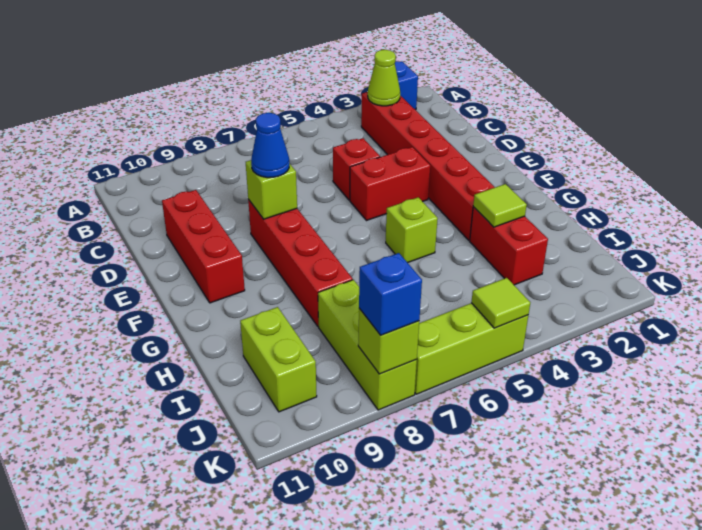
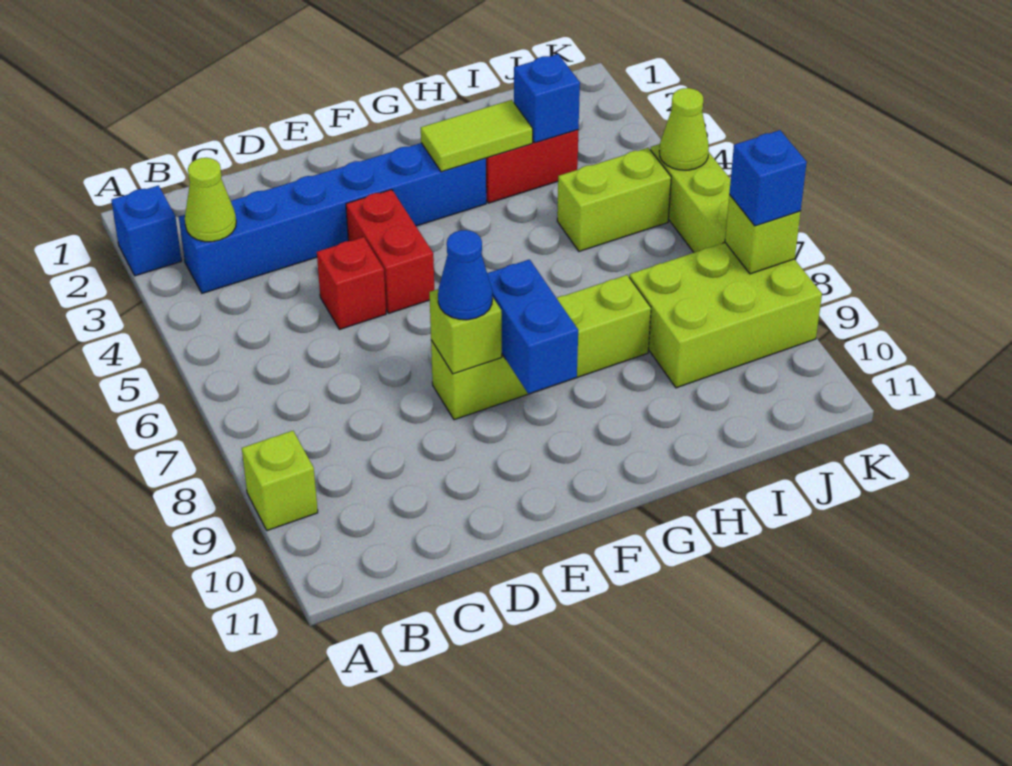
red 1x6 brick [361,92,495,240] -> blue 1x6 brick [179,143,486,293]
red 1x3 brick [162,190,245,303] -> none
red 1x4 brick [248,200,353,327] -> lime 1x4 brick [431,275,651,420]
none -> blue 1x2 brick [487,259,578,394]
lime 1x1 brick [386,197,438,263] -> lime 1x1 brick moved to [242,431,318,531]
lime 1x1 tile [473,184,527,227] -> lime 1x2 tile [421,100,533,172]
none -> blue 1x1 brick [514,54,580,143]
lime 1x3 brick [318,280,417,410] -> lime 2x3 brick [629,243,822,388]
lime 1x2 brick [240,307,317,412] -> lime 1x2 brick moved to [557,148,671,251]
lime 1x1 tile [471,278,530,328] -> lime 1x1 cone [659,88,709,170]

